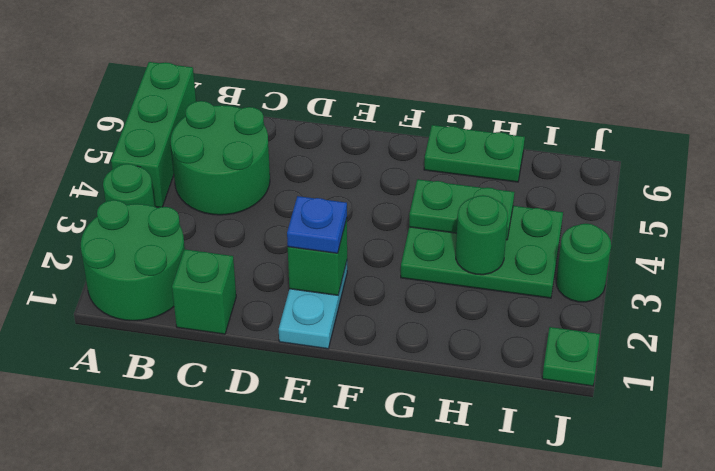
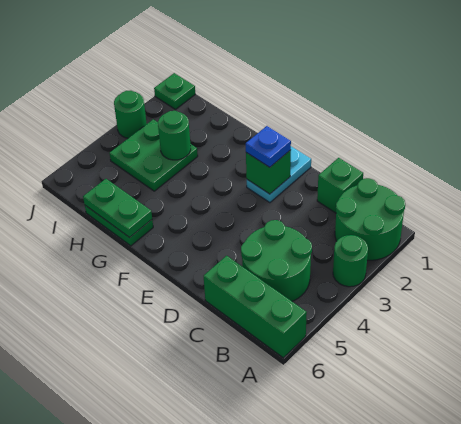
green 1x3 brick [111,62,196,207] -> green 1x3 brick turned to [204,256,307,358]
green 2x3 plate [401,206,563,298] -> green 2x2 plate [110,119,198,191]
green 1x2 plate [409,179,514,240] -> green 1x2 plate moved to [83,179,152,238]

